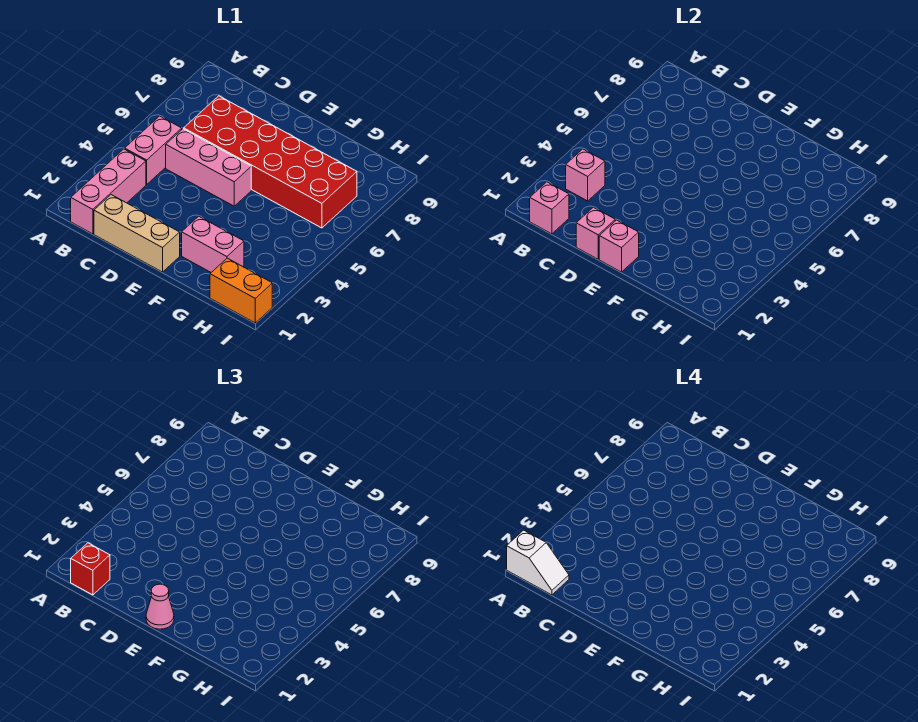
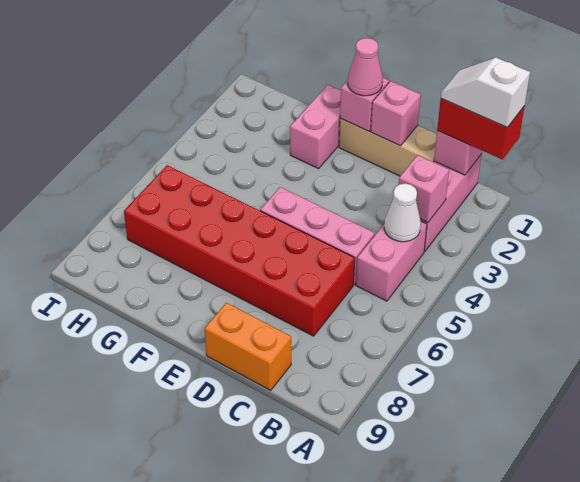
red 1x1 brick [71,543,110,595] -> red 1x2 brick [437,98,525,159]
none -> white 1x1 cone [384,184,421,242]
pink 1x2 brick [182,216,244,272] -> pink 1x2 brick turned to [290,85,341,169]
orange 1x2 brick [210,258,272,323] -> orange 1x2 brick moved to [205,303,291,390]

